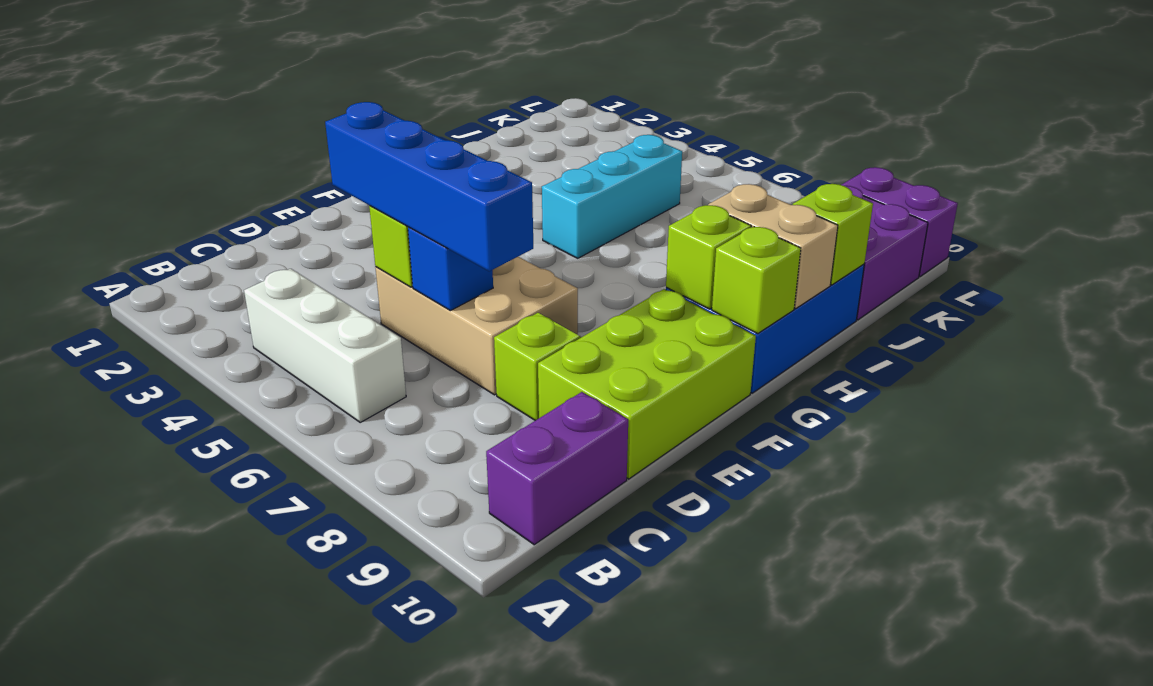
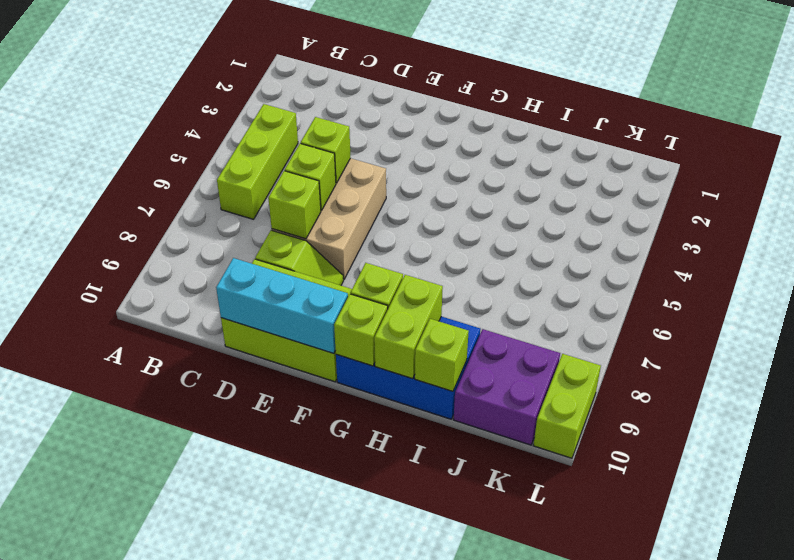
white 1x3 brick [244,269,406,422] -> lime 1x3 brick [217,104,298,219]
purple 1x2 brick [486,392,628,545] -> none
blue 1x4 brick [325,102,533,271] -> none
blue 1x1 brick [408,227,493,311] -> lime 1x1 brick [285,143,336,211]
none -> lime 1x1 brick [268,171,321,239]
cyan 1x3 brick [542,135,682,258] -> cyan 1x3 brick moved to [216,258,348,354]
tan 1x2 brick [708,184,838,309] -> lime 1x2 brick [374,275,443,379]
purple 1x2 brick [842,167,958,277] -> lime 1x2 brick [533,354,601,458]

